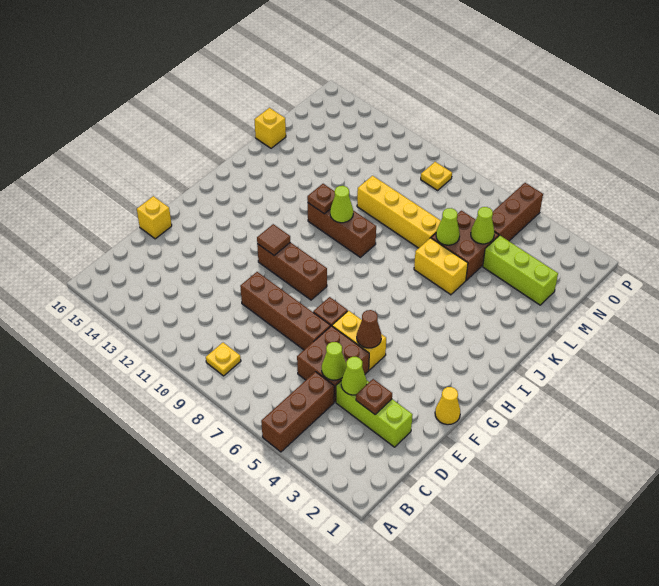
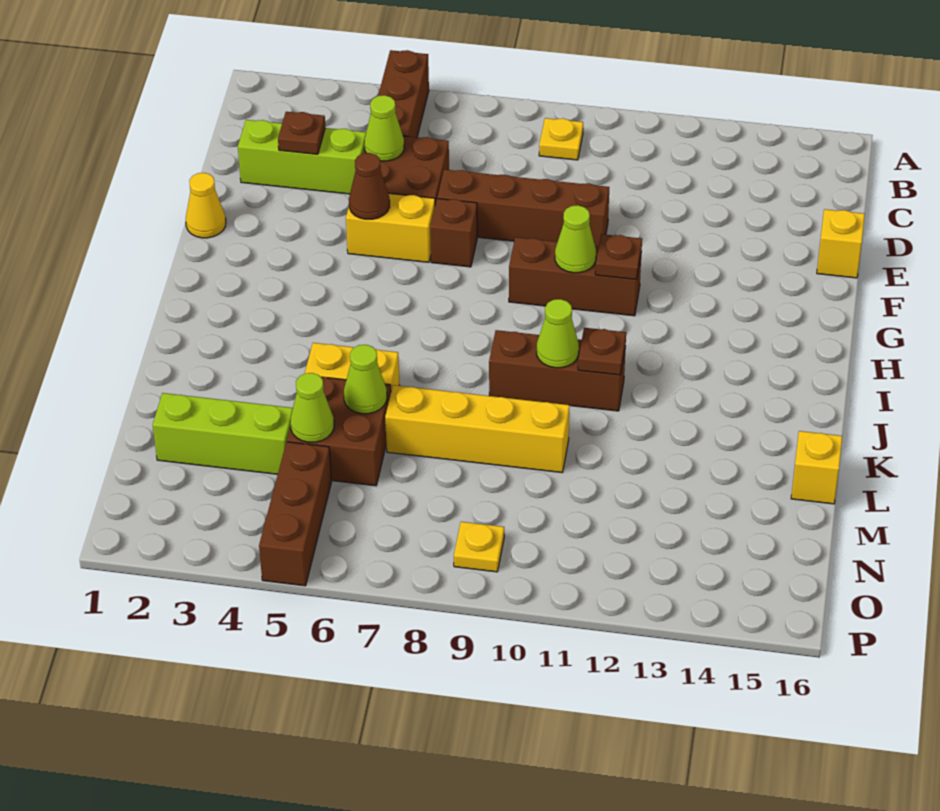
lime 1x1 cone [341,357,367,395] -> lime 1x1 cone moved to [555,205,596,273]
brown 1x1 tile [257,224,290,256] -> brown 1x1 plate [595,234,642,280]

